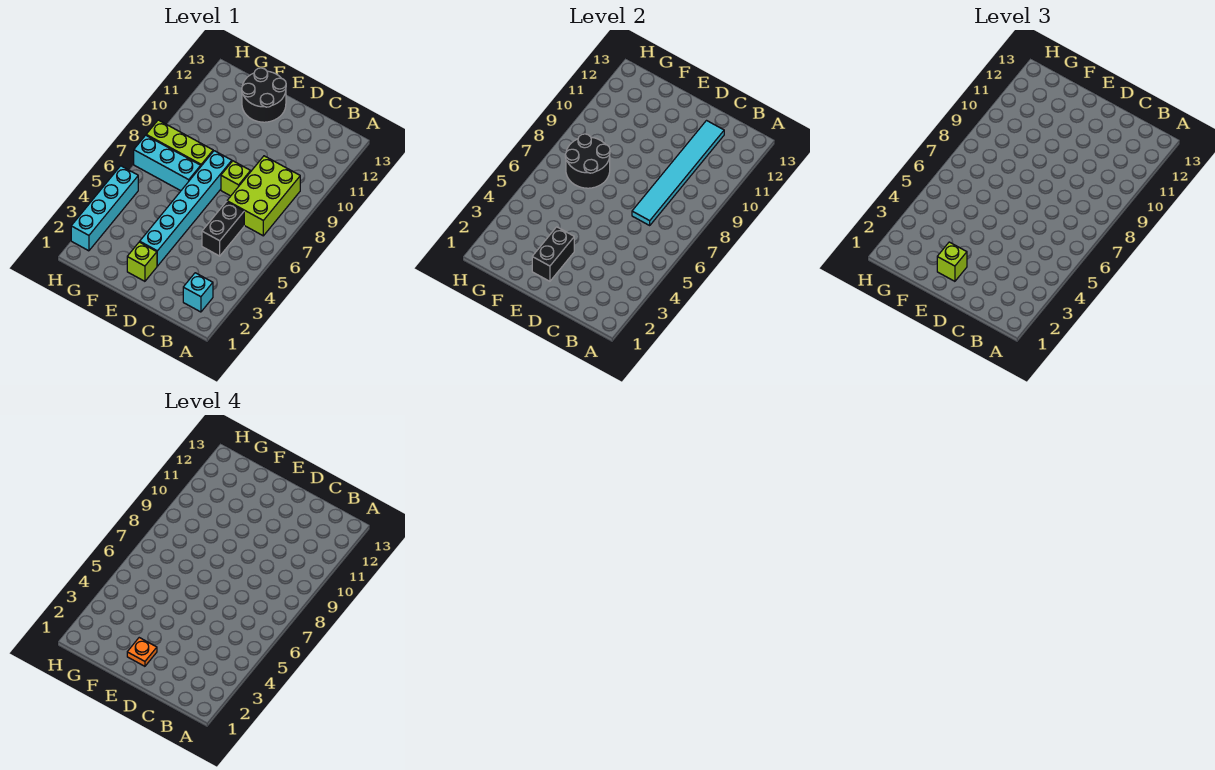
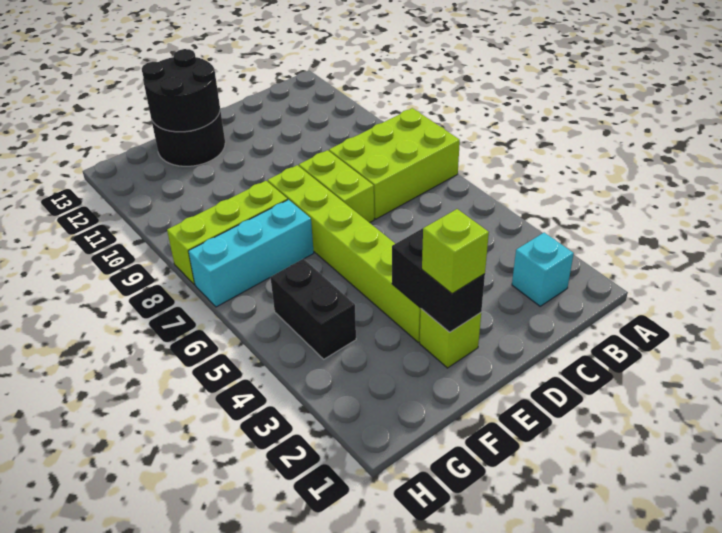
lime 2x3 brick [227,156,300,236] -> lime 2x3 brick turned to [329,108,460,219]
black 1x2 brick [202,202,244,256] -> black 1x2 brick moved to [270,259,356,359]
cyan 1x6 tile [632,121,724,225] -> none
lime 1x1 brick [221,161,251,196] -> lime 1x2 brick [299,150,374,223]
orange 1x1 plate [127,638,157,666] -> none
cyan 1x6 brick [140,151,232,266] -> lime 1x6 brick [268,165,421,342]
black 2x2 round brick [565,134,610,188] -> black 2x2 round brick moved to [142,49,220,132]
cyan 1x4 brick [71,166,138,251] -> none

